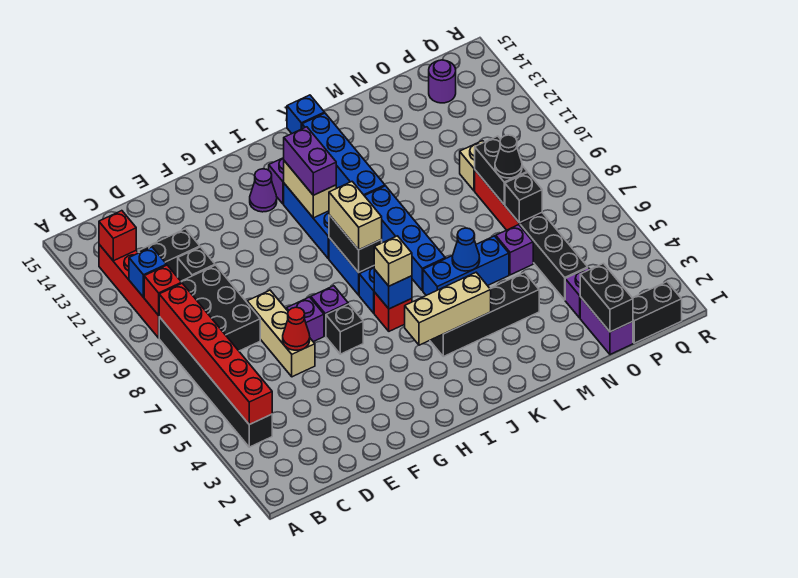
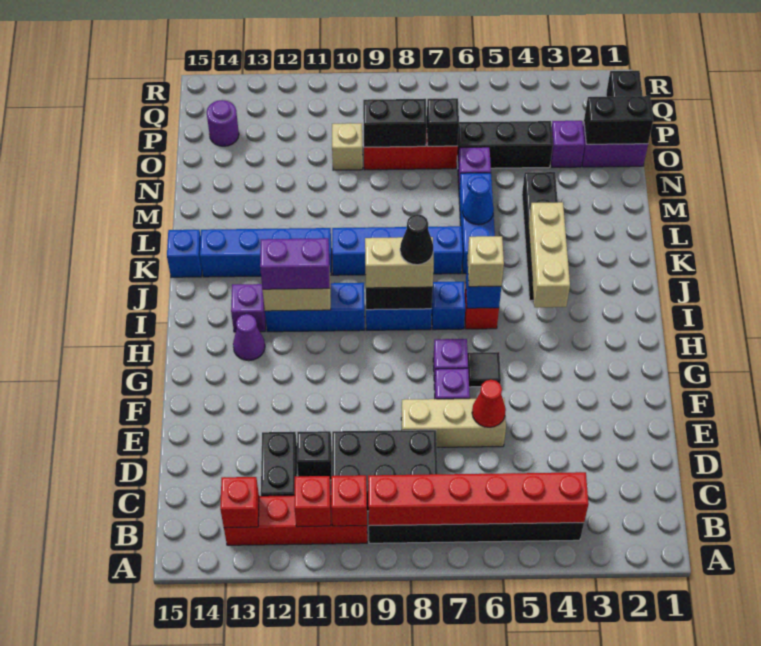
blue 1x1 brick [129,247,167,297] -> red 1x1 brick [294,476,331,527]
black 1x1 brick [326,304,363,354] -> black 1x1 tile [468,352,501,387]
black 1x1 cone [495,135,522,178] -> black 1x1 cone moved to [400,214,433,265]

